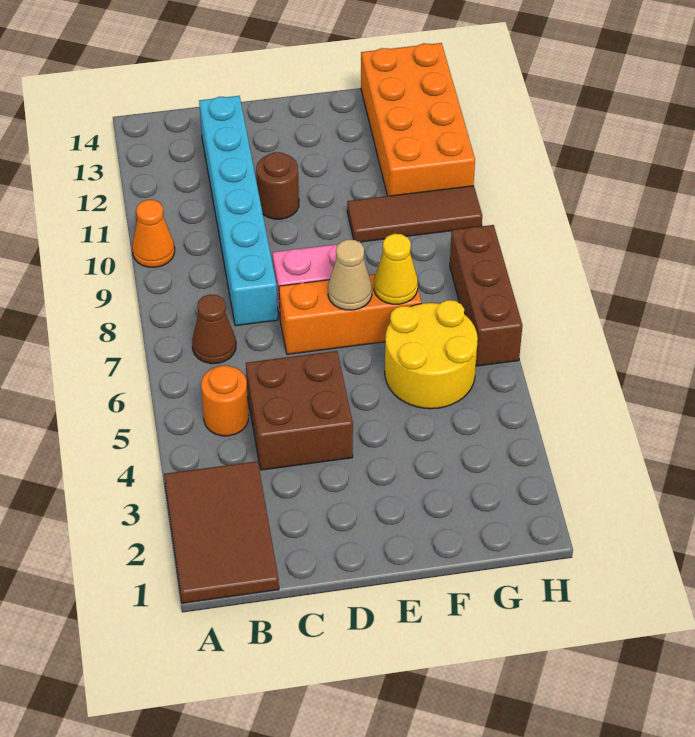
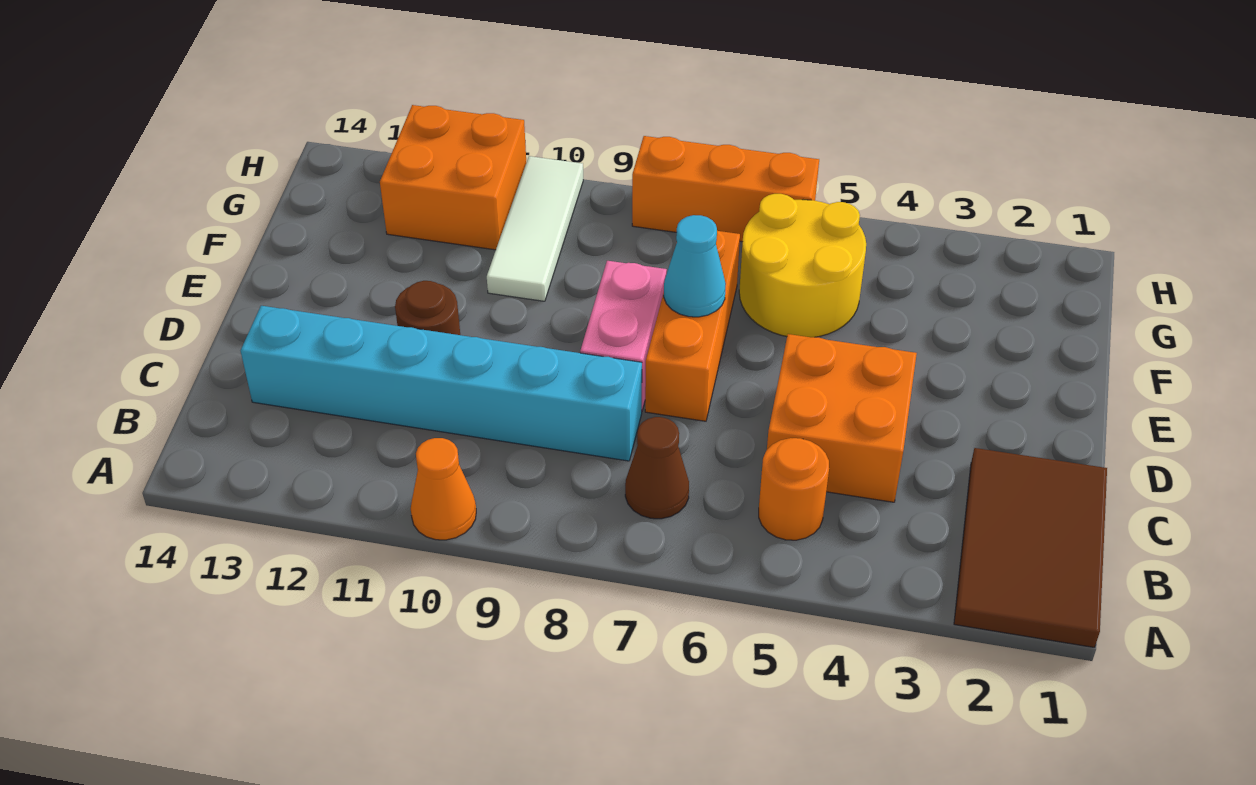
brown 2x3 tile [164,461,279,603] -> brown 2x3 tile turned to [954,448,1107,647]
brown 2x2 brick [246,351,353,470] -> orange 2x2 brick [767,334,917,502]
tan 1x1 cone [328,239,372,310] -> cyan 1x1 cone [664,215,726,317]
yellow 1x1 cone [374,234,418,304] -> none
brown 1x3 tile [347,186,482,242] -> white 1x3 tile [487,156,583,301]
orange 2x4 brick [361,43,475,196] -> orange 2x2 brick [380,105,526,250]
brown 1x3 brick [450,225,522,366] -> orange 1x3 brick [632,136,819,242]

